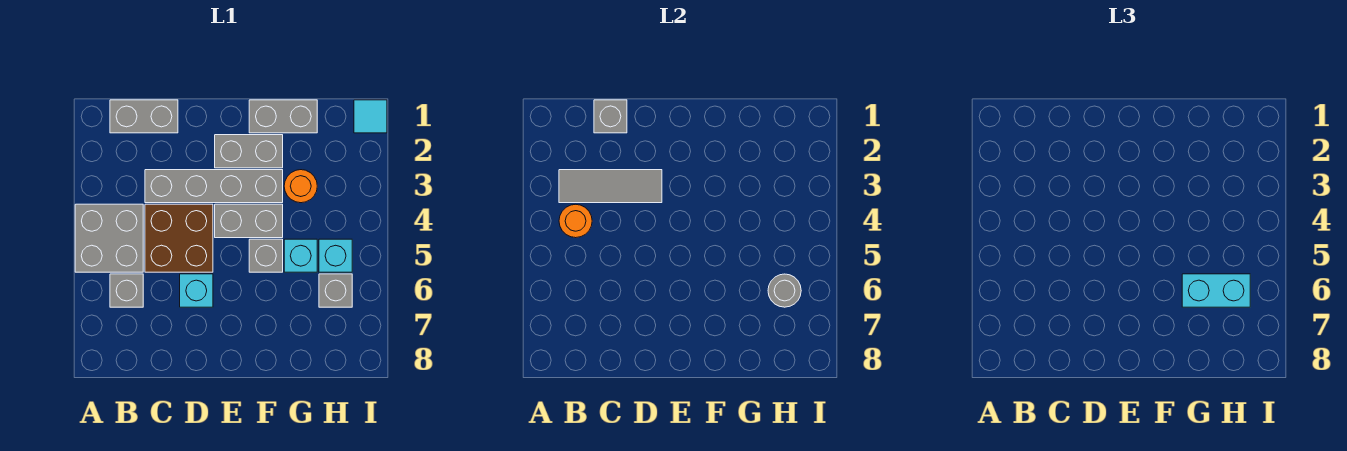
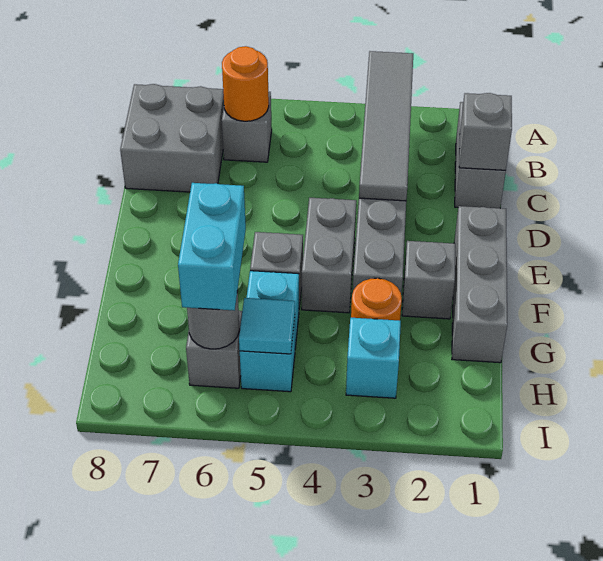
grey 2x2 brick [75,204,143,272] -> grey 2x2 brick moved to [120,84,224,192]
grey 1x3 tile [559,170,662,203] -> grey 1x4 tile [359,51,413,201]
orange 1x1 round brick [559,204,592,238] -> orange 1x1 round brick moved to [222,46,269,121]
brown 2x2 brick [145,204,213,272] -> none
cyan 1x1 brick [180,274,213,307] -> cyan 1x1 brick moved to [346,318,401,398]
grey 1x2 brick [215,135,283,168] -> grey 1x1 brick [402,241,455,319]
grey 1x2 brick [249,100,317,133] -> grey 1x3 brick [452,206,507,363]
cyan 1x1 tile [354,100,387,133] -> cyan 1x1 tile moved to [239,298,295,354]

